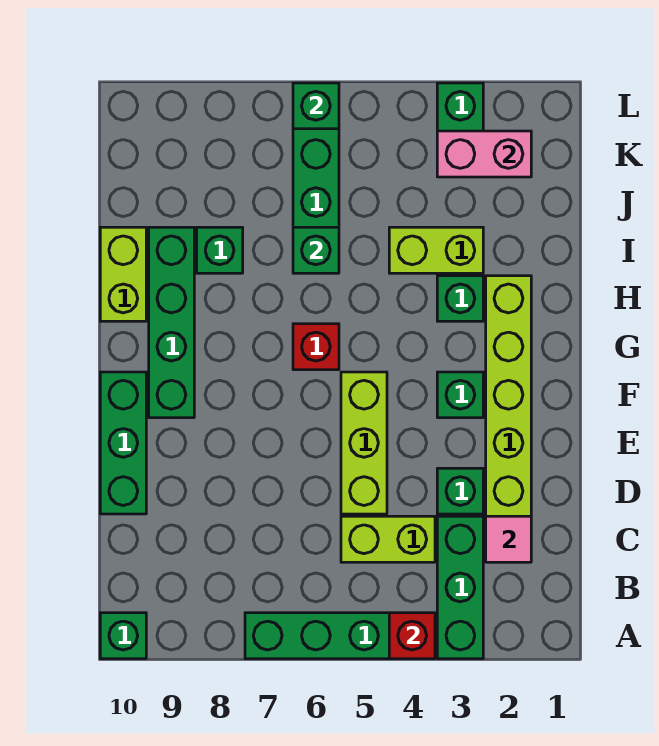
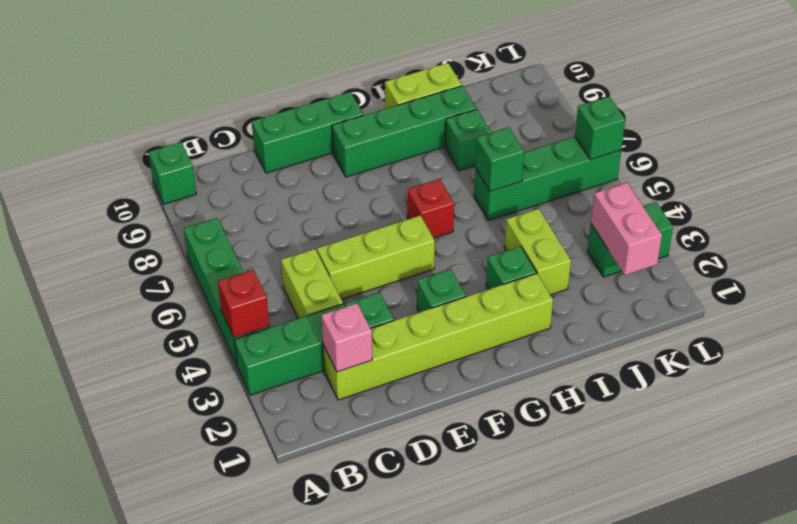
pink 1x1 tile [486,516,531,562] -> pink 1x1 brick [321,303,372,372]

